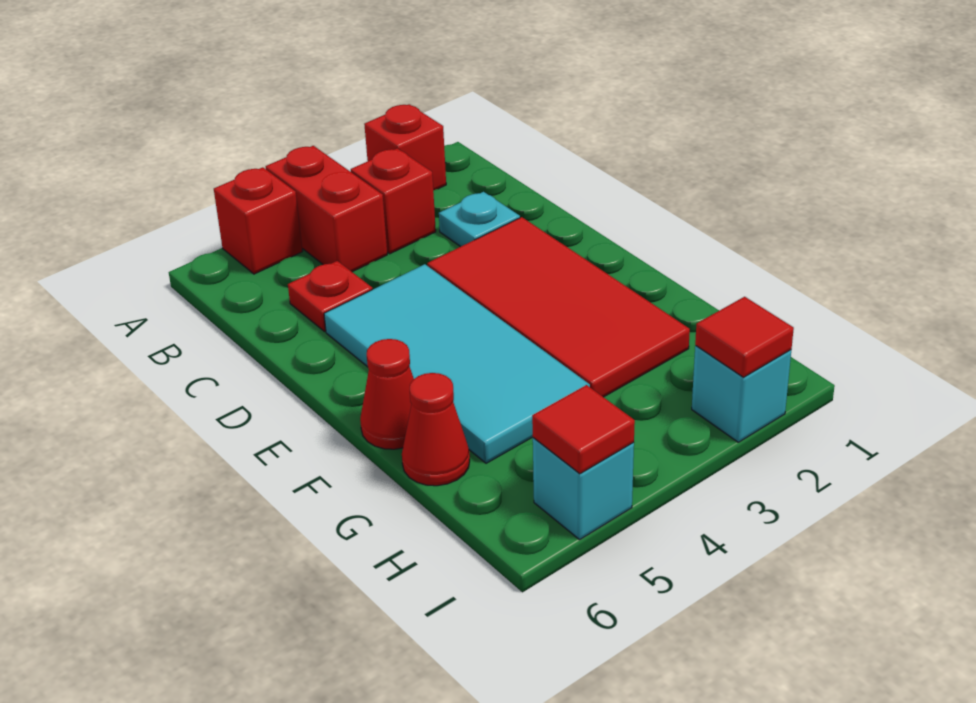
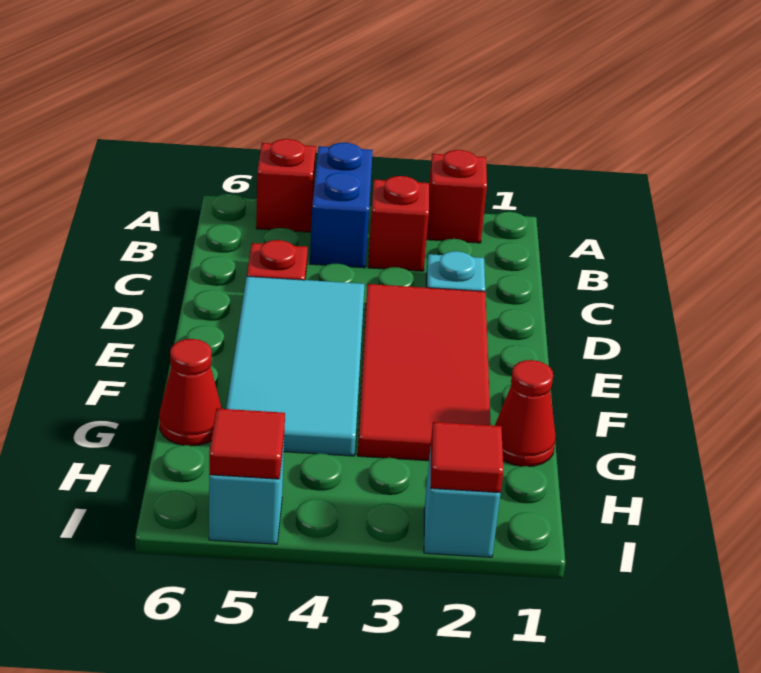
red 1x2 brick [266,146,387,272] -> blue 1x2 brick [310,143,373,268]
red 1x1 cone [360,339,414,449] -> red 1x1 cone moved to [495,360,556,466]

